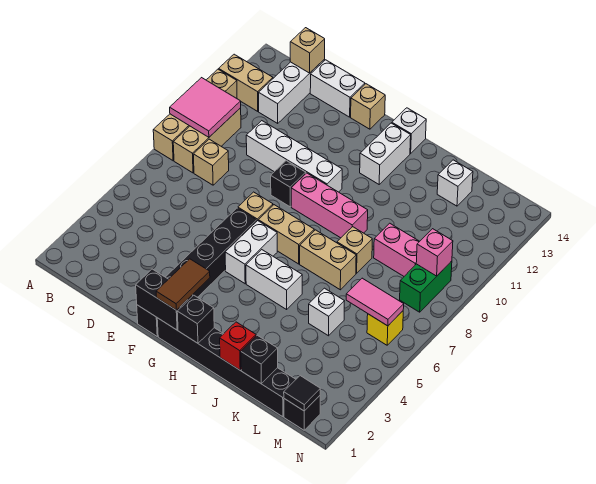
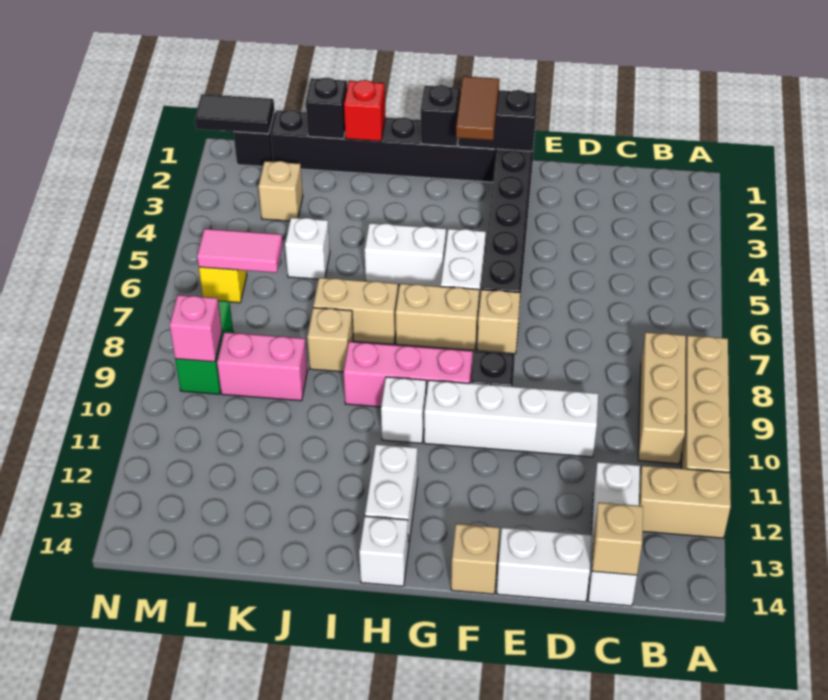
pink 2x2 tile [170,78,241,137] -> none
tan 1x1 brick [193,139,229,185] -> tan 1x1 brick moved to [258,161,303,221]
white 1x1 brick [437,160,473,206] -> white 1x1 brick moved to [381,377,426,443]
black 1x1 tile [284,376,320,411] -> black 1x2 tile [195,94,274,134]

